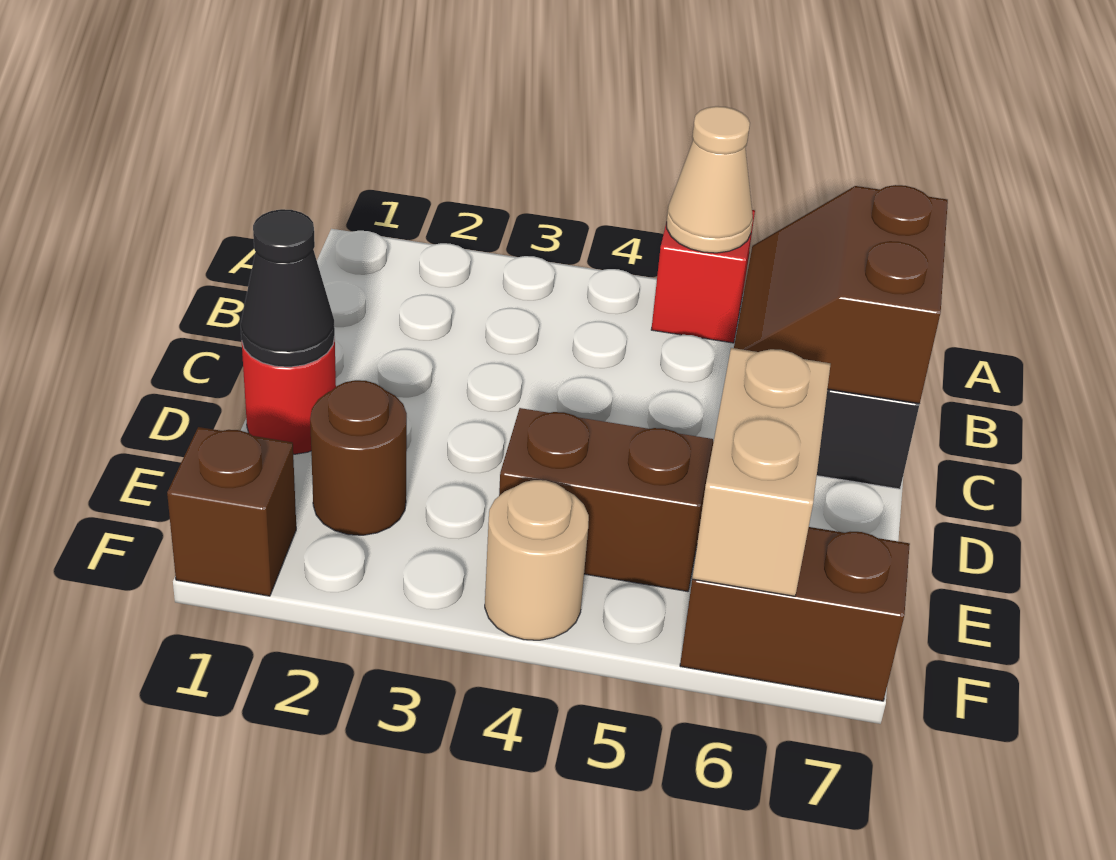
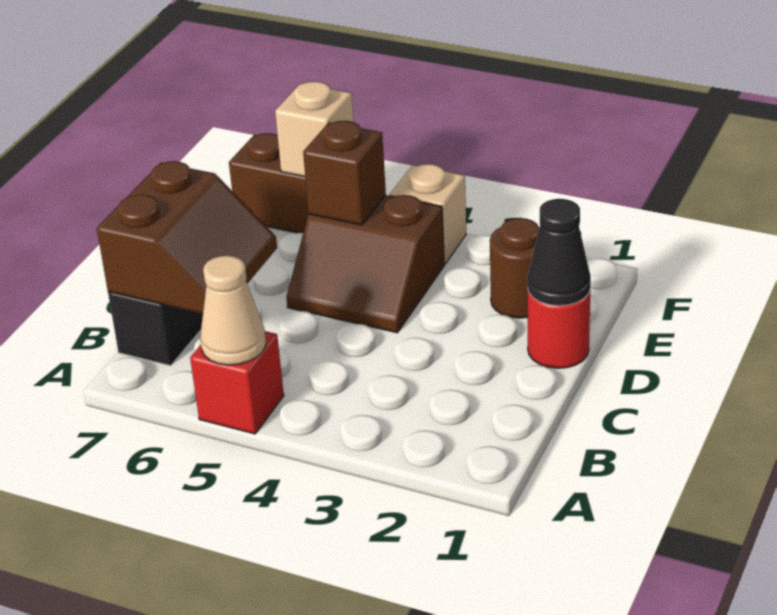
tan 1x2 brick [692,348,831,596] -> tan 1x1 brick [275,81,354,177]
brown 1x1 brick [167,427,296,596] -> brown 1x1 brick moved to [303,121,386,225]
tan 1x1 round brick [485,480,589,640] -> tan 1x1 brick [390,164,466,264]

